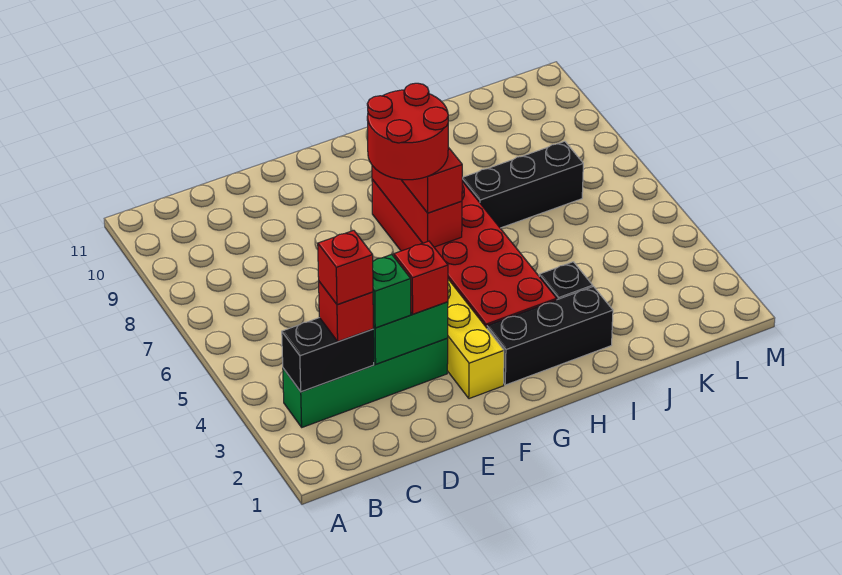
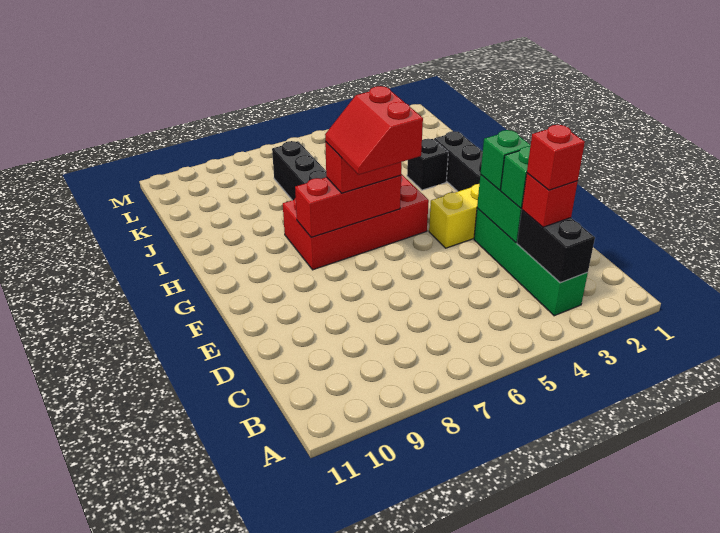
red 1x1 brick [394,241,448,314] -> green 1x1 brick [481,130,531,190]
red 2x2 round brick [367,83,448,180] -> red 2x2 slope [325,86,423,175]
red 2x6 brick [372,179,557,328] -> red 2x4 brick [283,174,429,270]

